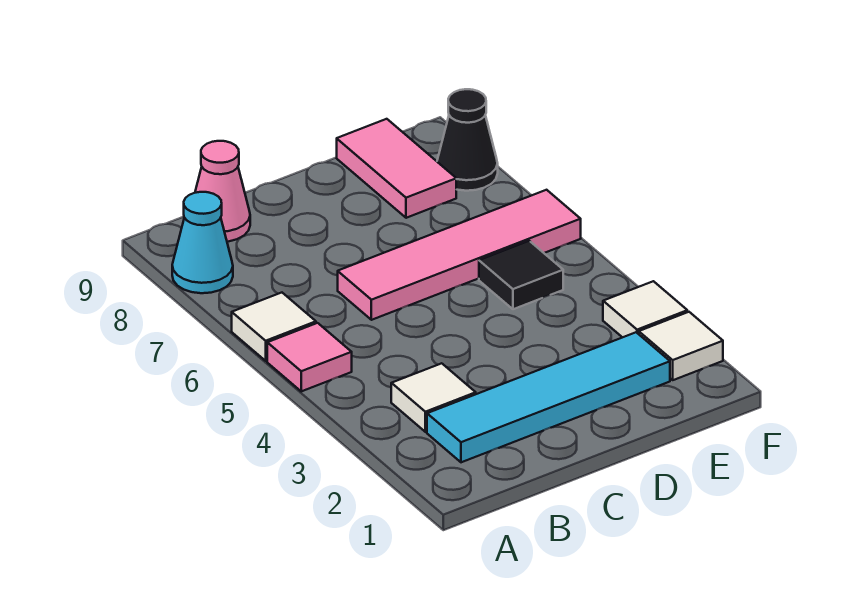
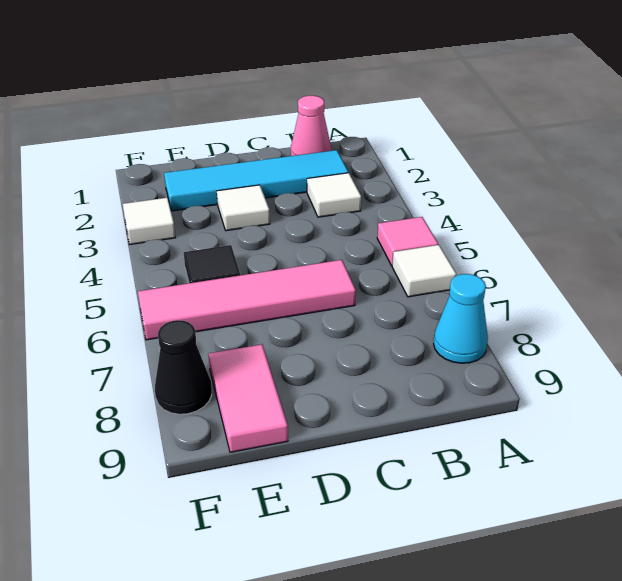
pink 1x1 cone [195,141,250,242] -> pink 1x1 cone moved to [291,96,332,156]
white 1x1 tile [639,312,723,380] -> white 1x1 tile moved to [217,185,270,231]

